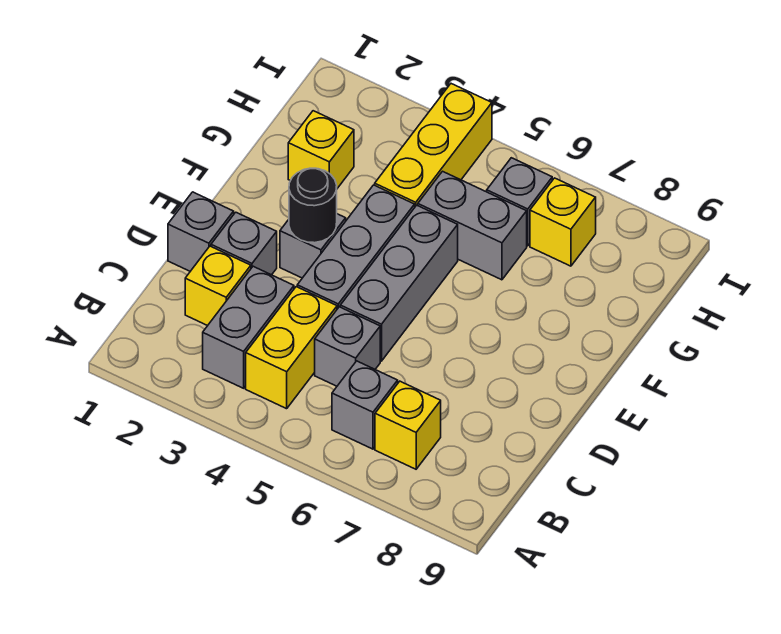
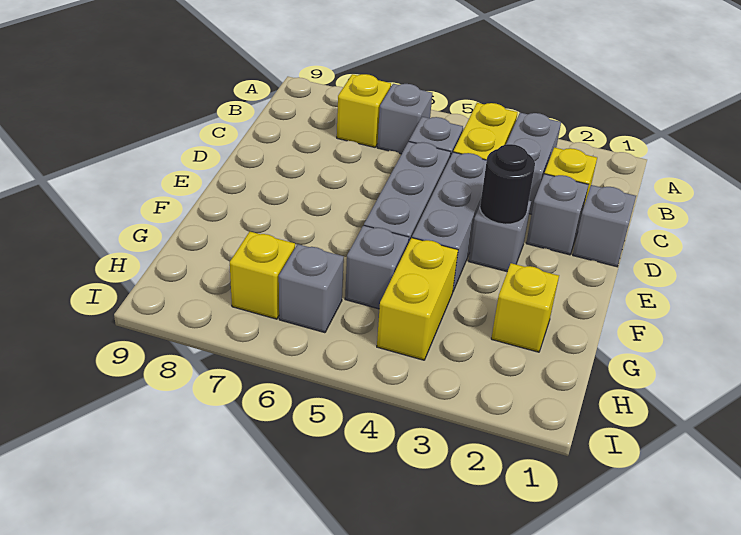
yellow 1x3 brick [375,84,492,207] -> yellow 1x2 brick [377,238,458,360]
grey 1x2 brick [418,171,527,280] -> grey 1x1 brick [345,225,409,309]

